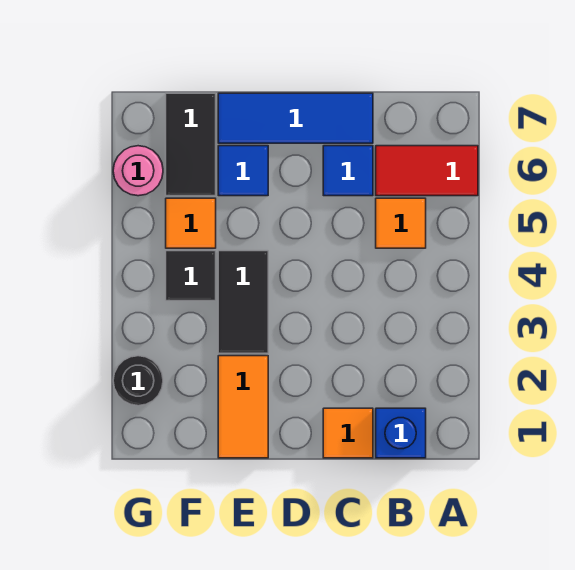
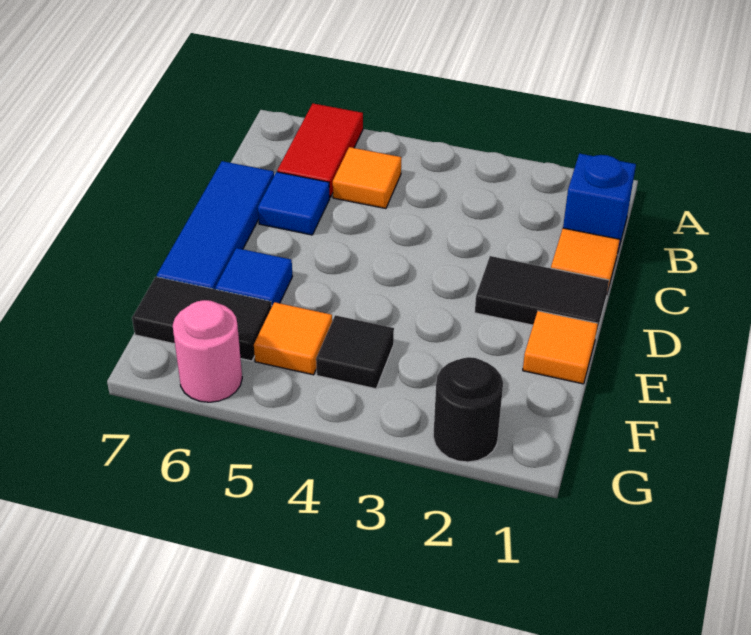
orange 1x2 tile [218,356,268,458] -> orange 1x1 tile [523,311,598,384]
black 1x2 tile [218,251,268,353] -> black 1x2 tile moved to [475,256,609,335]

